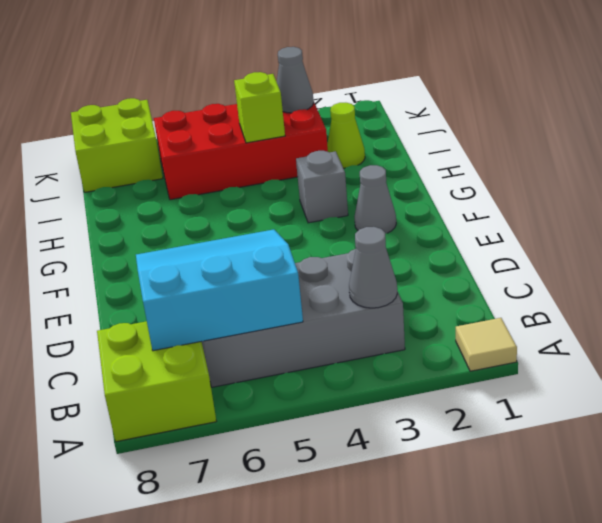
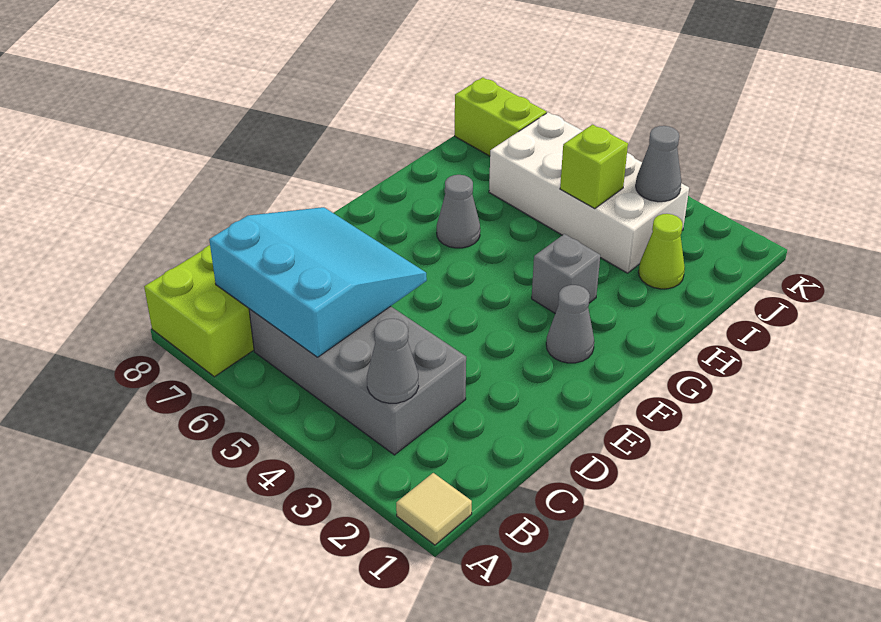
none -> grey 1x1 cone [437,175,480,248]
red 2x4 brick [154,103,328,200] -> white 2x4 brick [489,112,689,273]
lime 2x2 brick [71,98,163,192] -> lime 1x2 brick [455,78,546,156]

